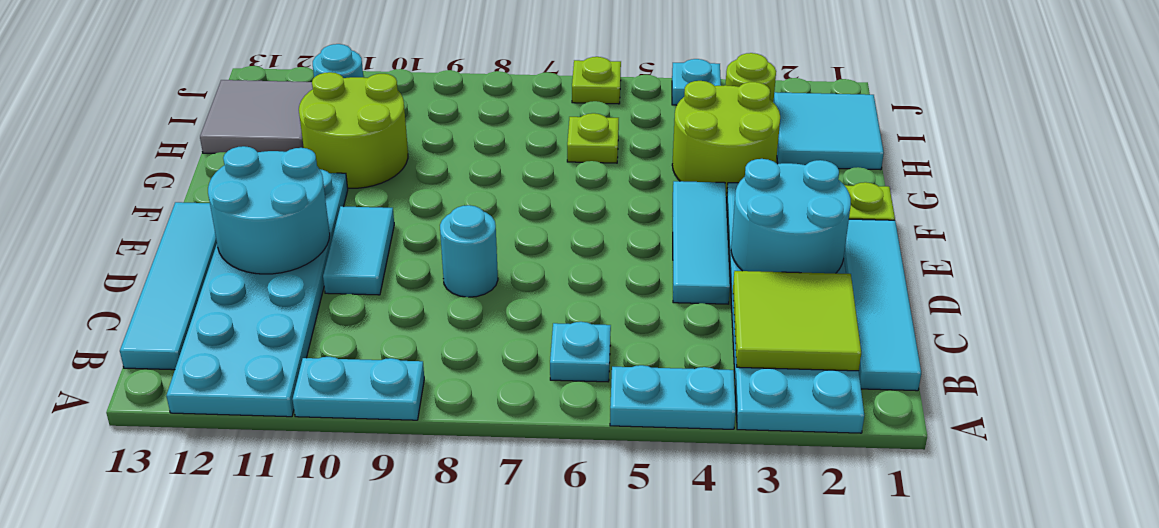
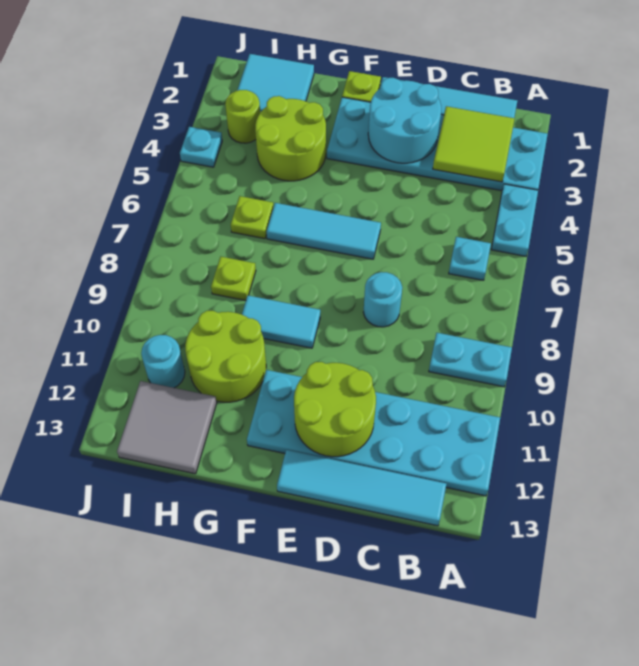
cyan 1x2 plate [293,357,424,420] -> cyan 1x2 plate turned to [429,333,512,387]
cyan 1x3 tile [673,181,730,304] -> cyan 1x3 tile moved to [267,203,381,259]
cyan 1x2 tile [323,206,394,295] -> cyan 1x2 tile moved to [242,295,320,348]
cyan 2x2 round brick [208,146,330,274] -> lime 2x2 round brick [294,362,376,457]
lime 1x1 plate [572,57,621,104] -> lime 1x1 plate moved to [211,257,256,301]

